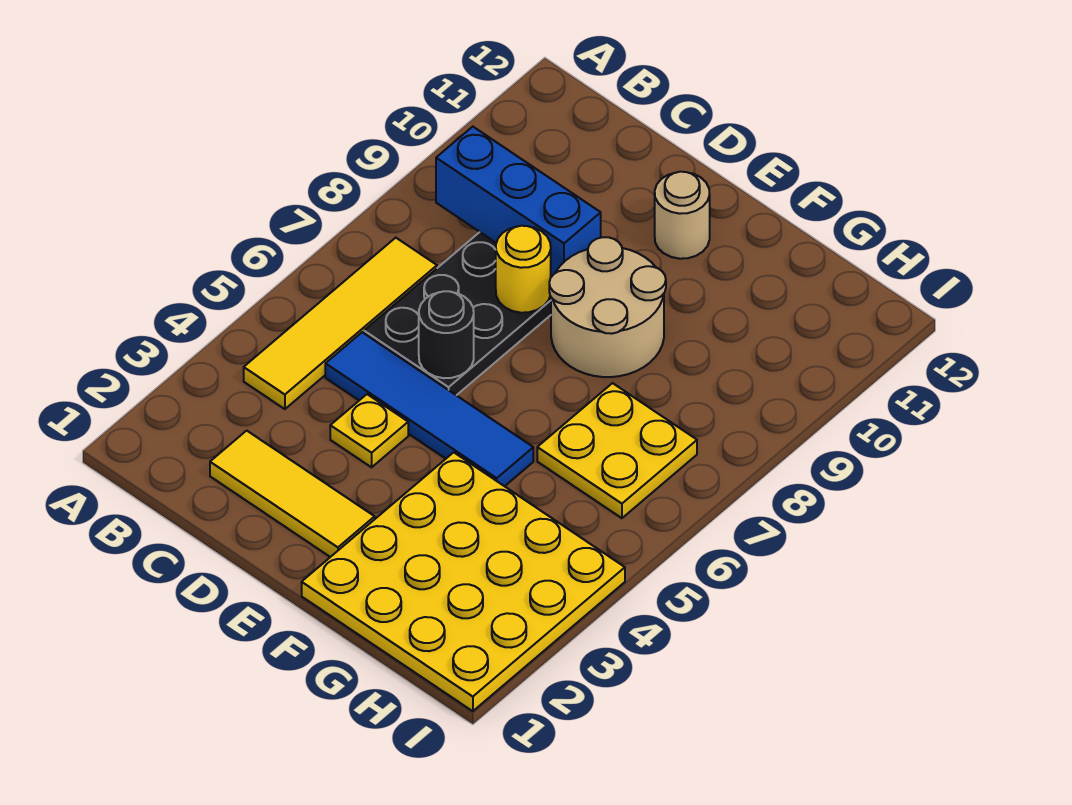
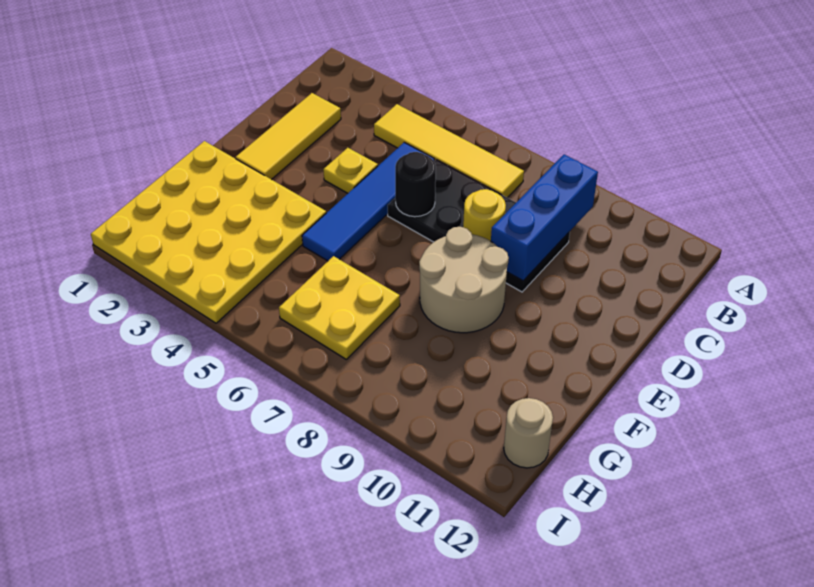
tan 1x1 round brick [655,172,710,259] -> tan 1x1 round brick moved to [504,398,553,468]

